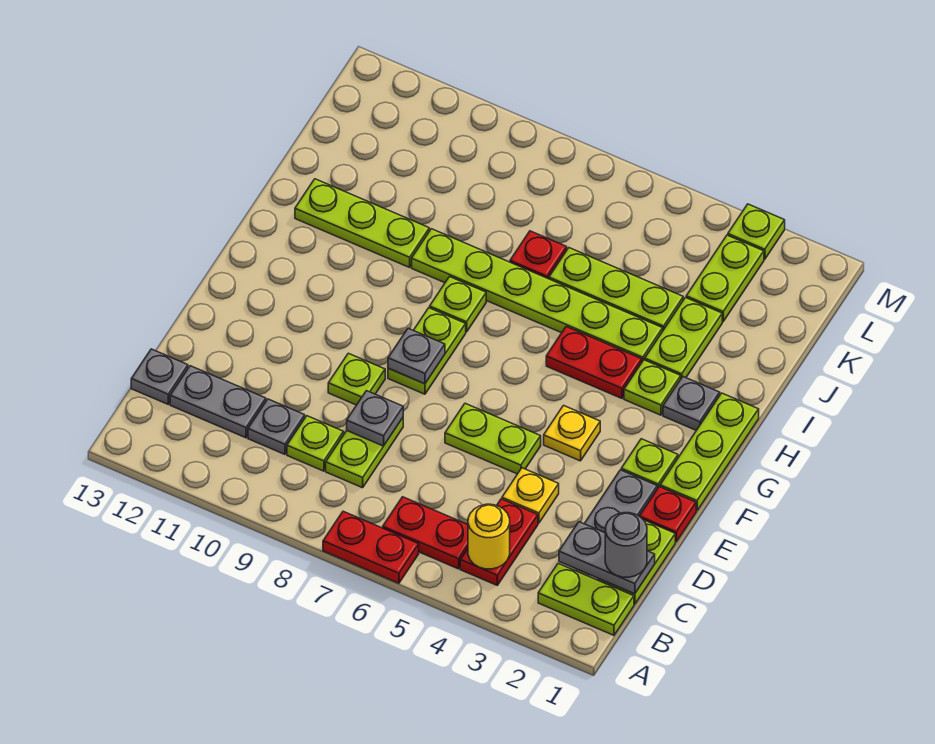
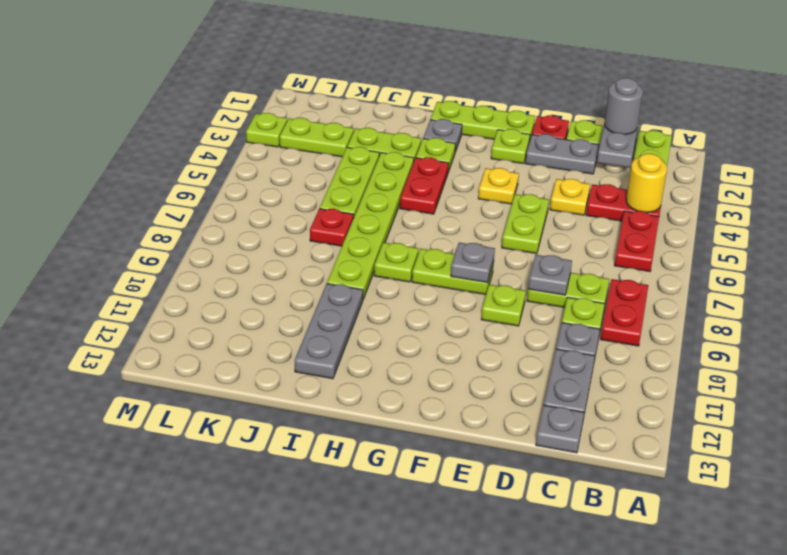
red 1x2 plate [323,511,419,583] -> red 1x2 plate moved to [601,279,649,346]
lime 1x3 plate [295,179,429,267] -> grey 1x3 plate [295,284,363,379]

